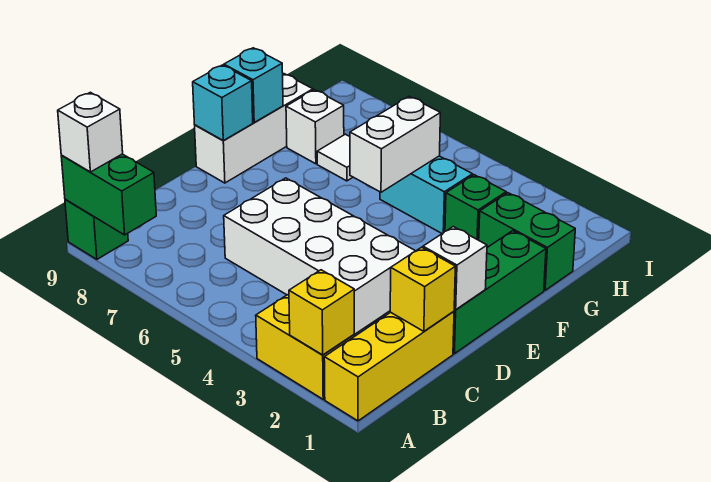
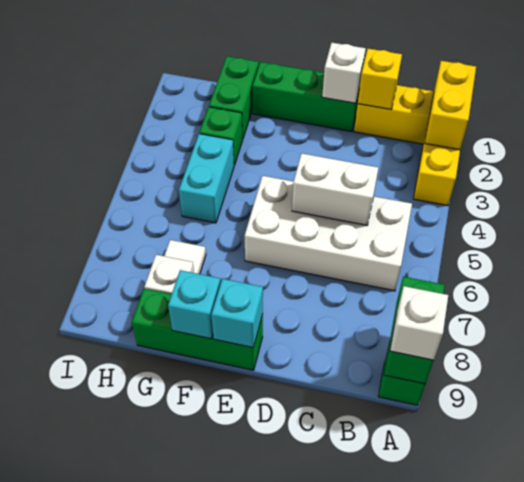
yellow 1x1 brick [289,270,354,355] -> yellow 1x2 brick [425,61,476,150]
white 2x4 brick [224,178,415,335] -> white 2x4 brick turned to [244,176,412,291]
white 1x3 brick [195,74,313,183] -> green 1x3 brick [132,289,263,370]
white 1x2 brick [350,96,440,192] -> white 1x2 brick moved to [292,153,378,225]

